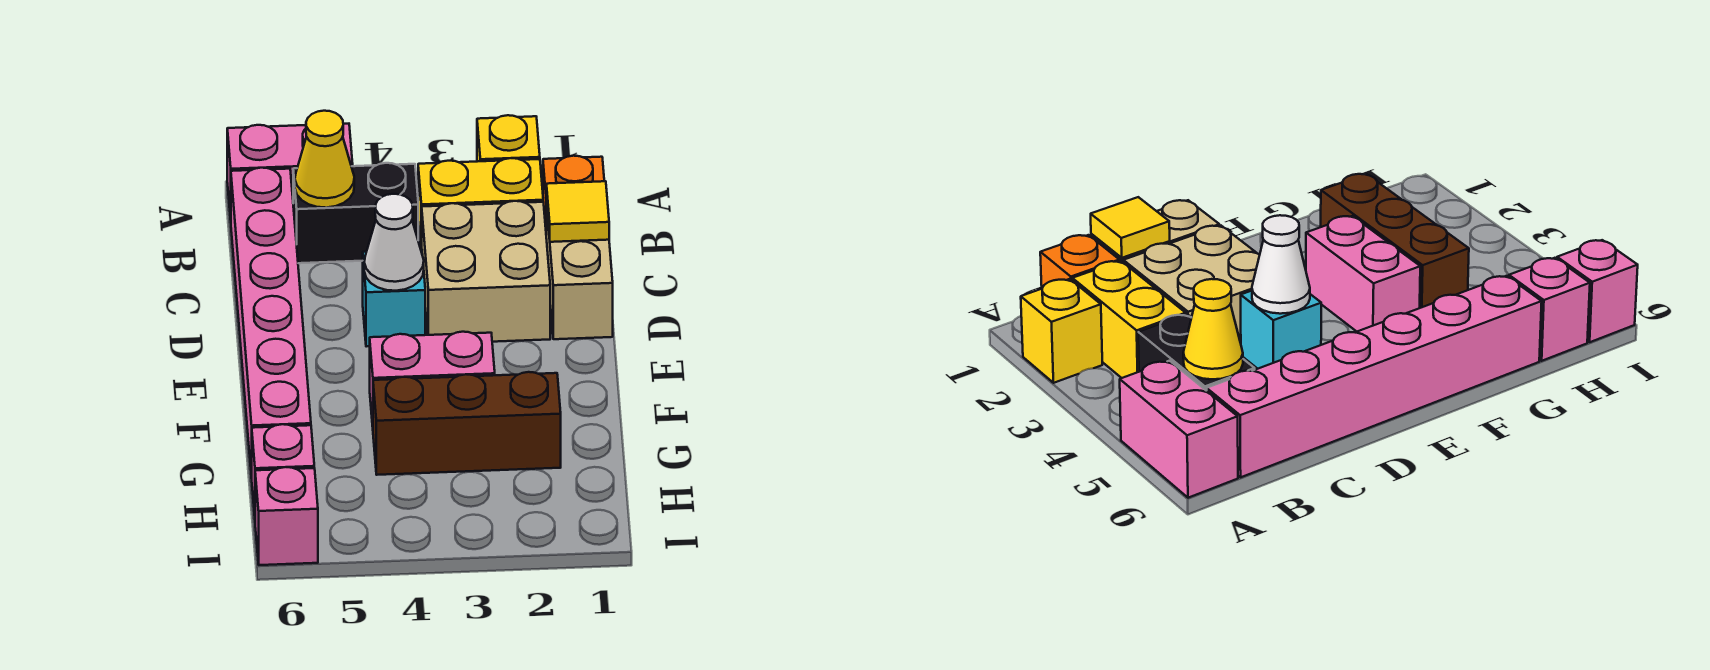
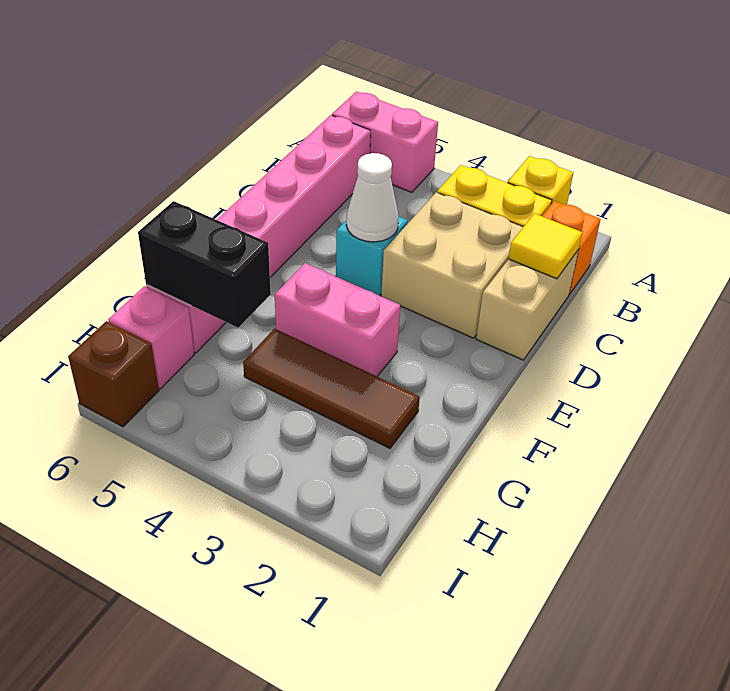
black 1x2 brick [293,163,418,263] -> black 1x2 brick moved to [138,201,271,328]
yellow 1x1 cone [295,111,354,208] -> none
brown 1x3 brick [373,372,561,475] -> brown 1x3 tile [243,329,420,448]
pink 1x1 brick [255,467,318,565] -> brown 1x1 brick [68,321,159,427]

